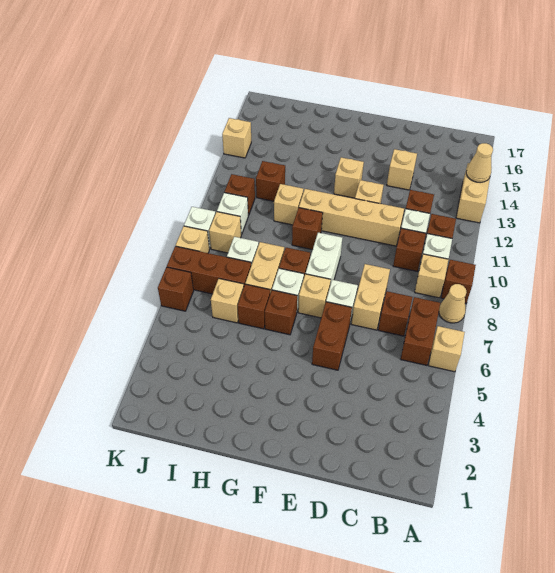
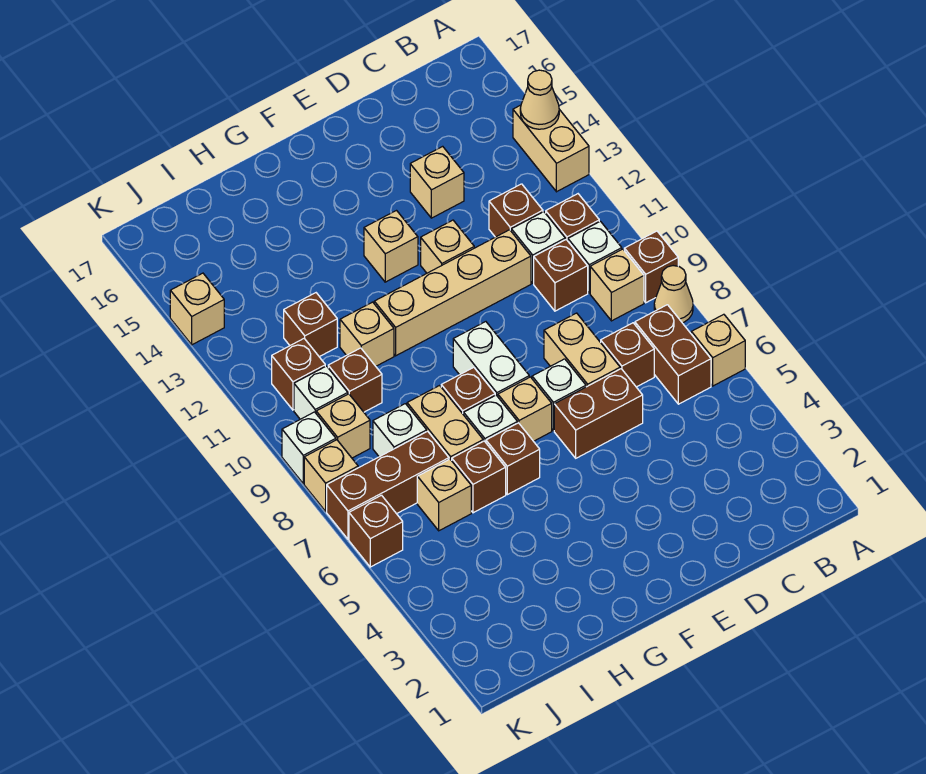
brown 1x2 brick [312,302,352,370] -> brown 1x2 brick turned to [554,369,643,458]
brown 1x1 brick [292,208,323,250] -> brown 1x1 brick moved to [328,348,382,412]

